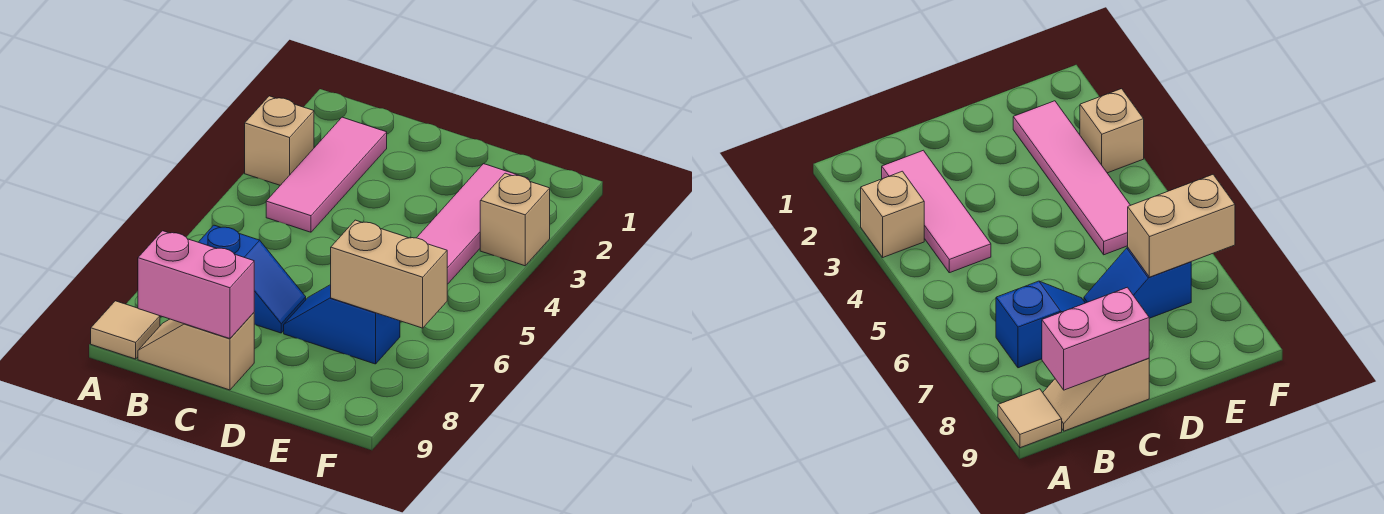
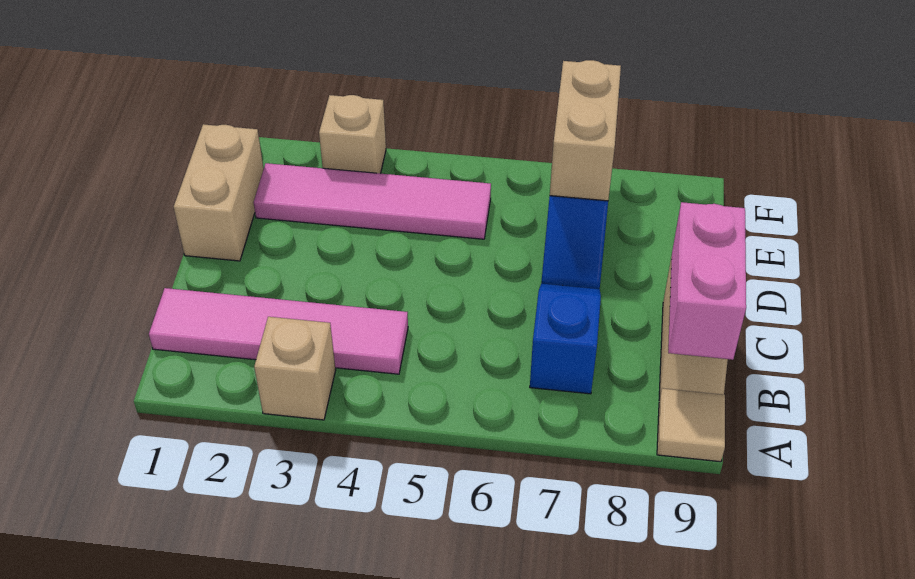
pink 1x3 tile [266,117,387,232] -> pink 1x4 tile [149,288,408,374]
none -> tan 1x2 brick [174,124,264,261]

